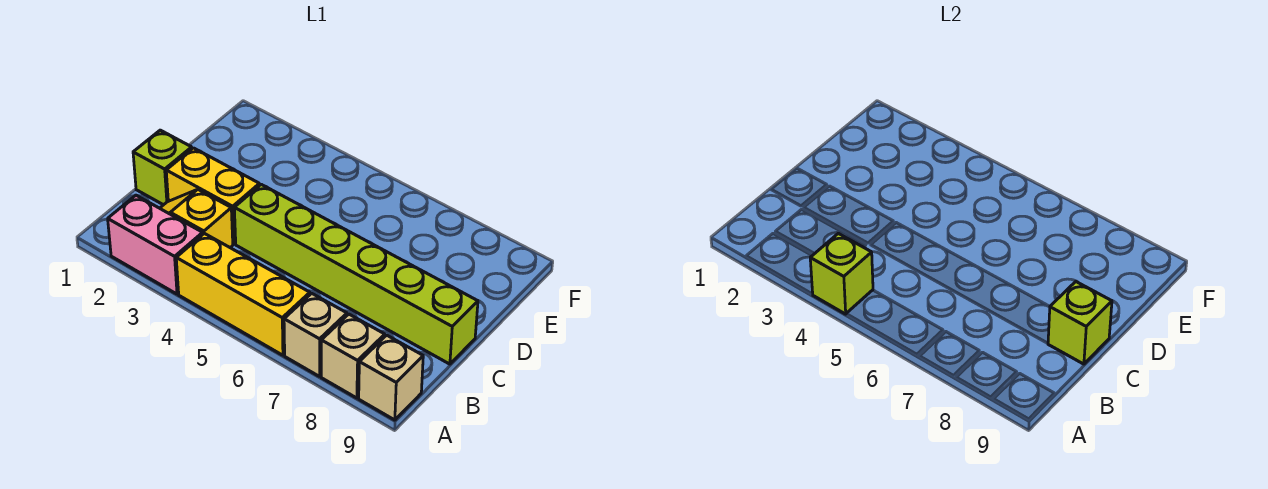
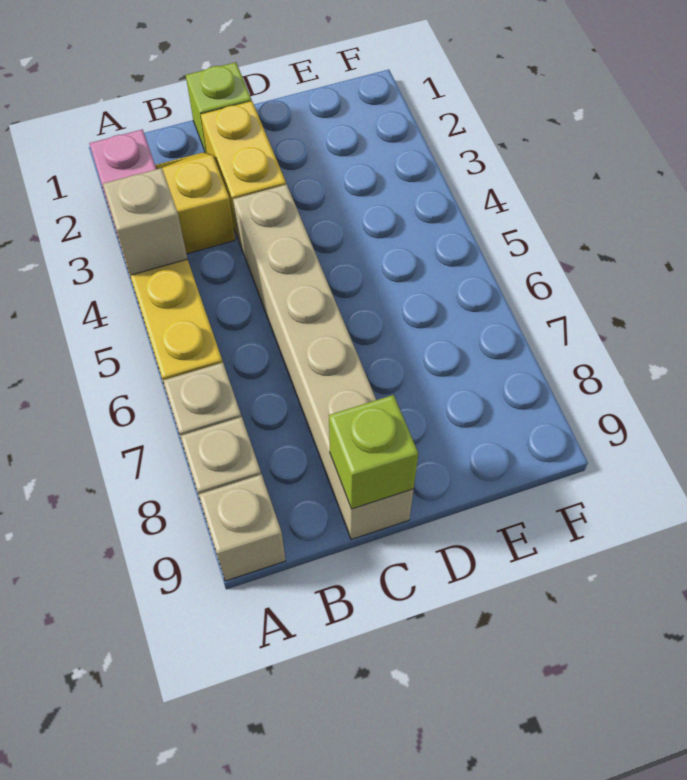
lime 1x1 brick [810,233,873,314] -> tan 1x1 brick [103,168,187,275]
lime 1x6 brick [234,184,478,364] -> tan 1x6 brick [233,184,413,540]

